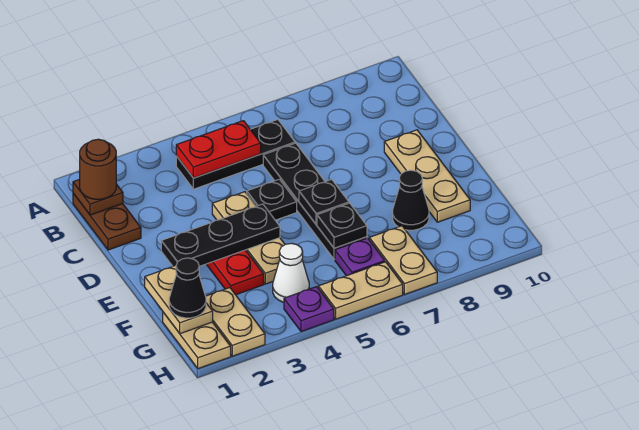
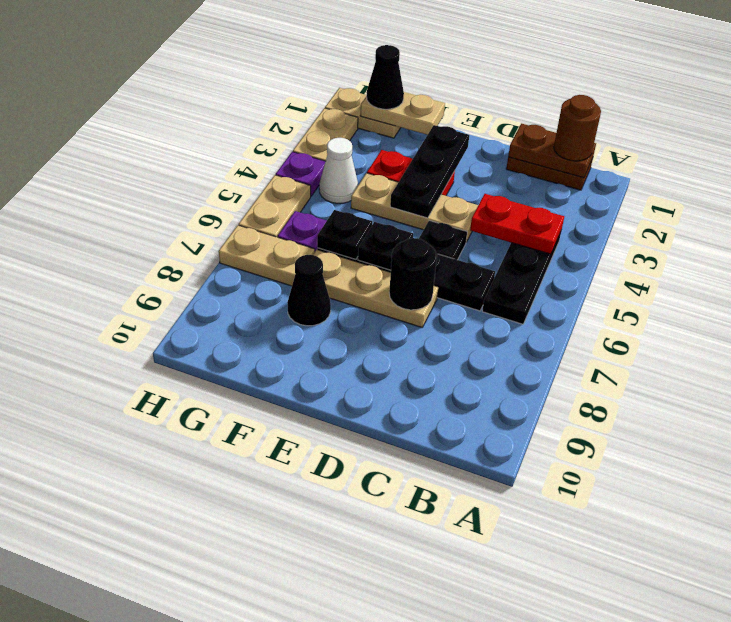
brown 1x1 plate [73,179,123,215] -> brown 1x2 plate [508,124,596,178]
red 1x2 plate [176,121,261,178] -> red 1x2 plate turned to [470,194,564,254]
none -> black 1x1 round brick [389,238,437,310]
tan 1x3 plate [384,130,470,222] -> tan 1x3 plate moved to [313,250,438,327]
tan 1x2 plate [206,288,265,356] -> tan 1x2 plate turned to [293,108,358,161]

